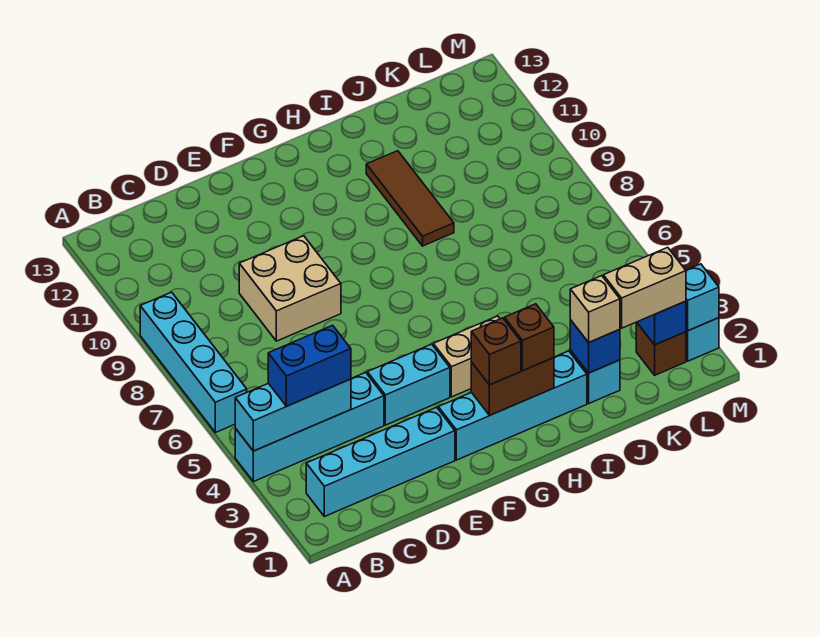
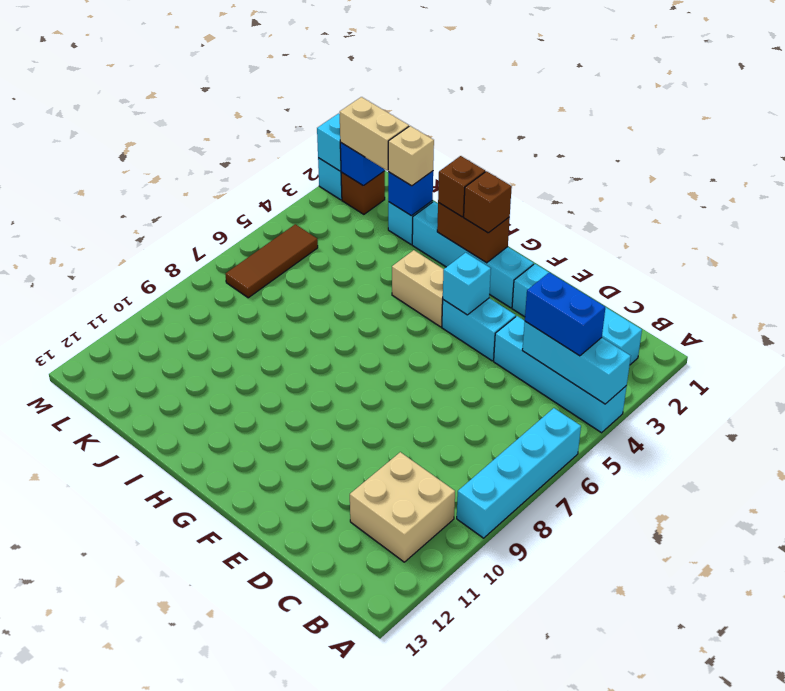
tan 2x2 brick [239,236,341,341] -> tan 2x2 brick moved to [350,452,455,562]
none -> cyan 1x1 brick [443,253,491,315]
brown 1x3 tile [366,151,454,246] -> brown 1x3 tile moved to [225,224,318,298]

